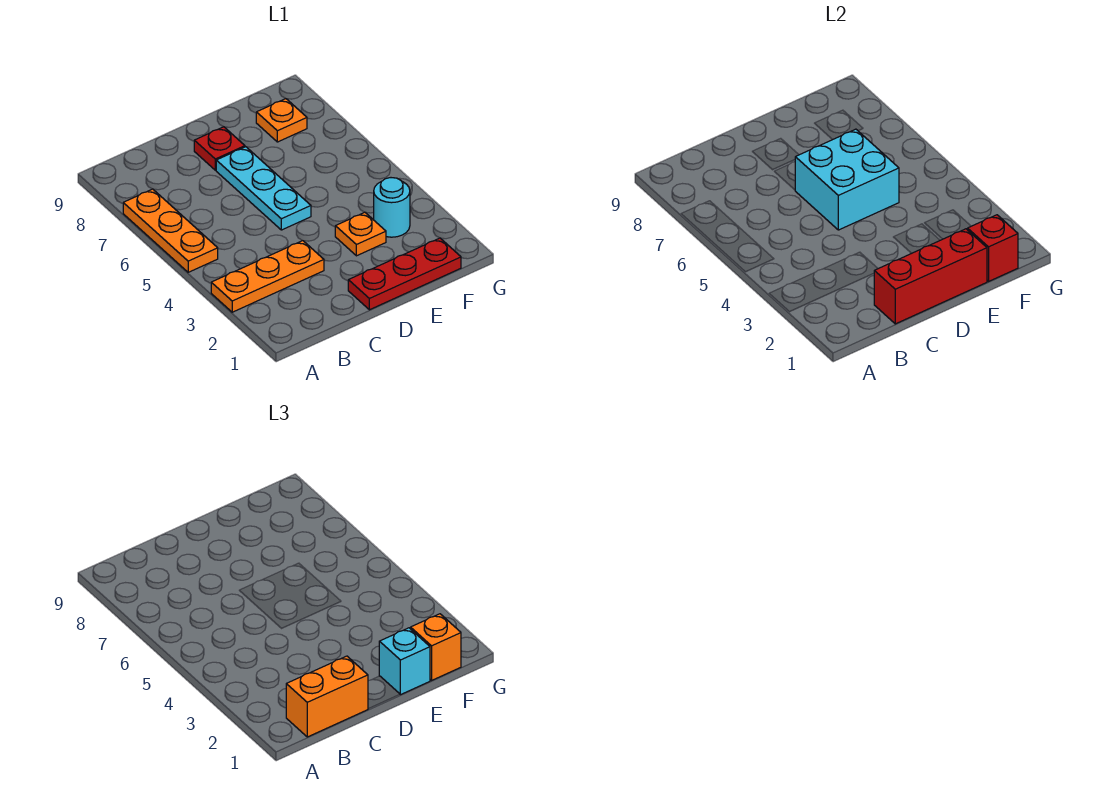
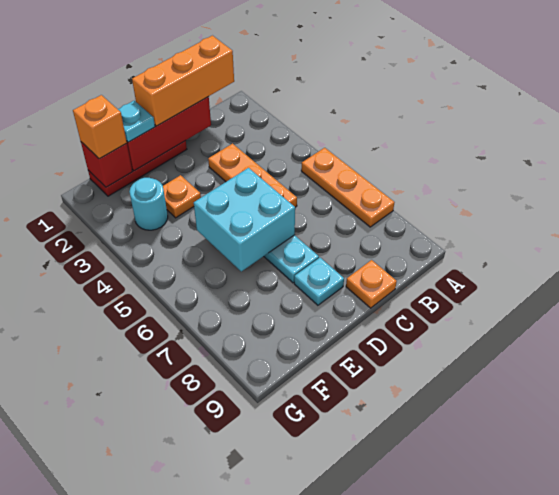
orange 1x3 plate [211,241,324,312] -> orange 1x3 plate turned to [208,144,297,207]
orange 1x2 brick [286,656,368,737] -> orange 1x3 brick [132,36,234,126]
red 1x1 plate [194,127,245,170] -> cyan 1x1 plate [294,258,344,305]
cyan 1x1 brick [379,628,430,695] -> cyan 1x1 plate [118,101,155,142]
orange 1x1 plate [256,99,307,142] -> orange 1x1 plate moved to [346,260,397,308]

